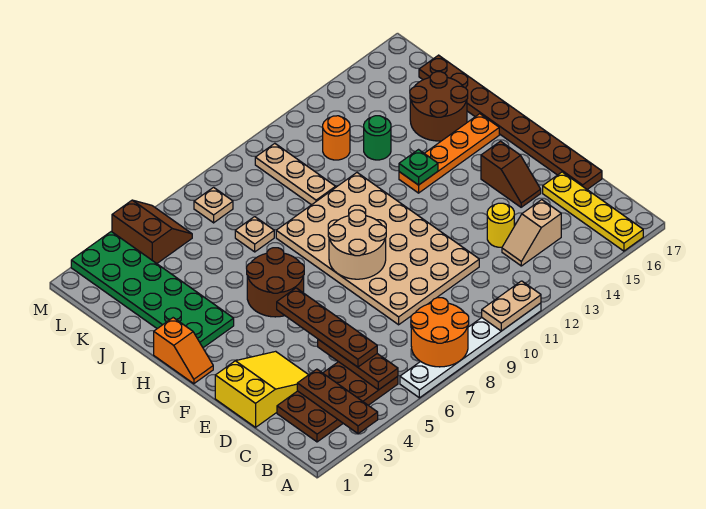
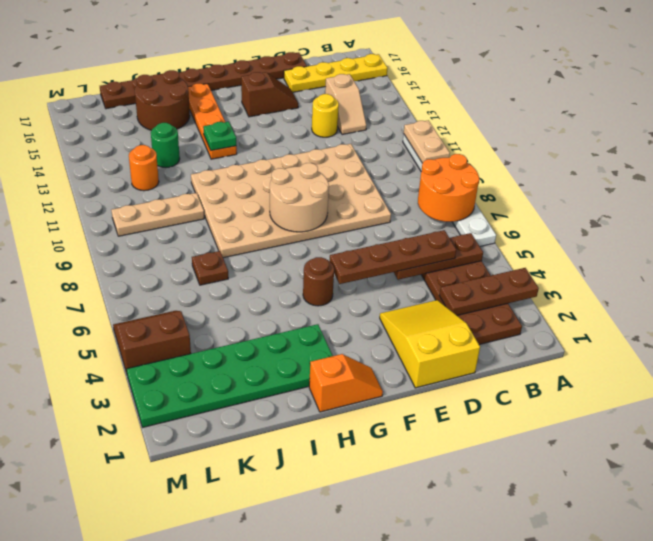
brown 2x2 round brick [247,248,304,317] -> brown 1x1 round brick [303,257,334,306]
tan 1x1 plate [235,217,274,252] -> brown 1x1 plate [192,251,228,285]
tan 1x1 plate [194,187,233,223] -> none

